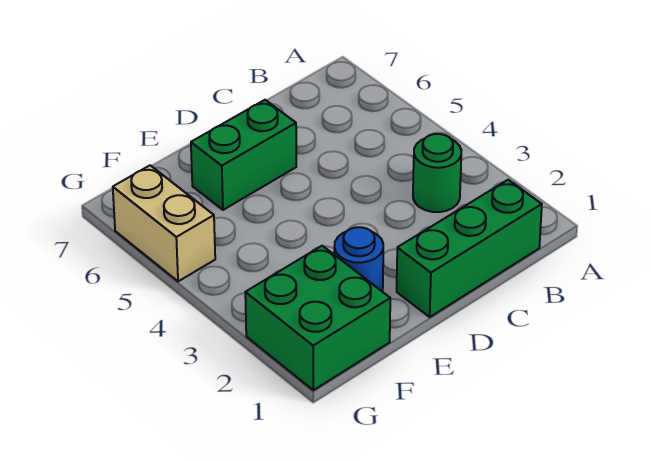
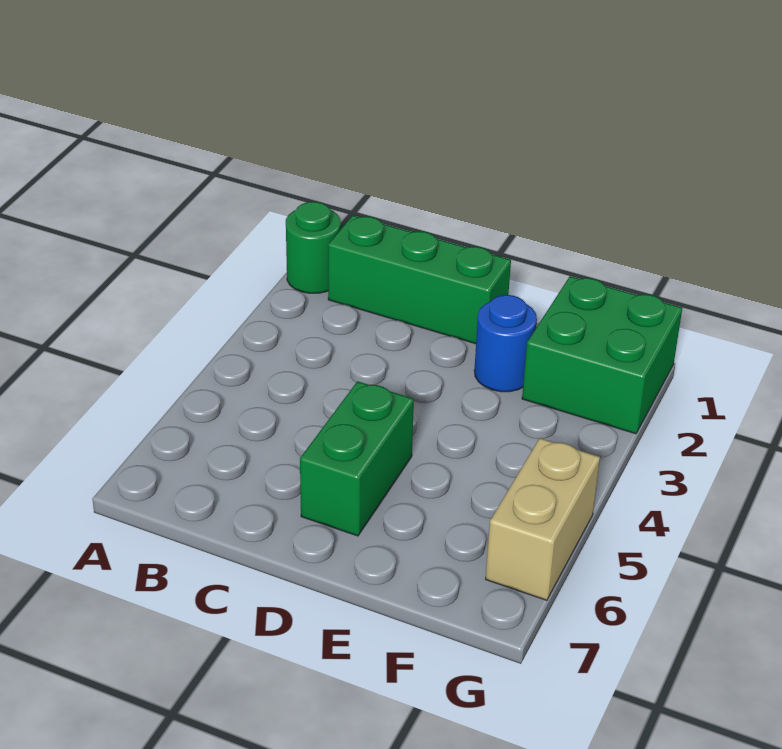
green 1x1 round brick [413,134,461,212] -> green 1x1 round brick moved to [286,202,341,293]
green 1x2 brick [191,100,296,210] -> green 1x2 brick turned to [300,381,414,536]

